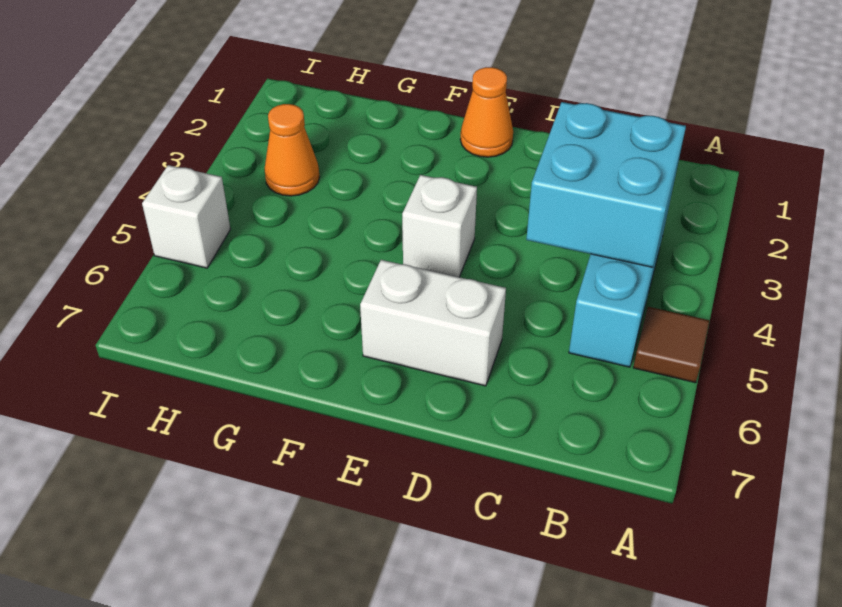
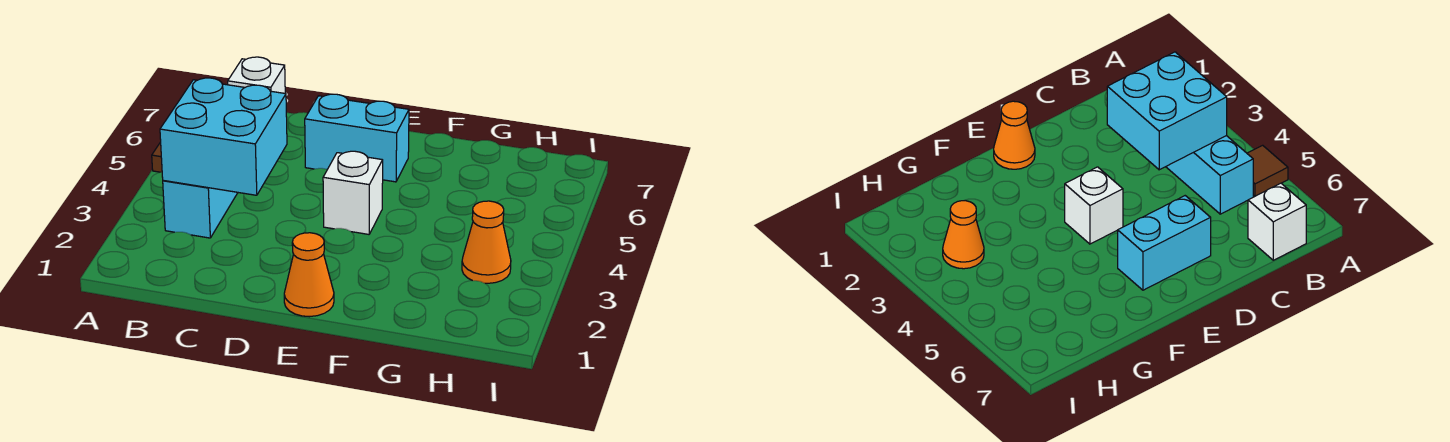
white 1x2 brick [360,260,506,386] -> cyan 1x2 brick [305,94,409,182]
white 1x1 brick [142,165,230,268] -> white 1x1 brick moved to [228,57,285,93]

